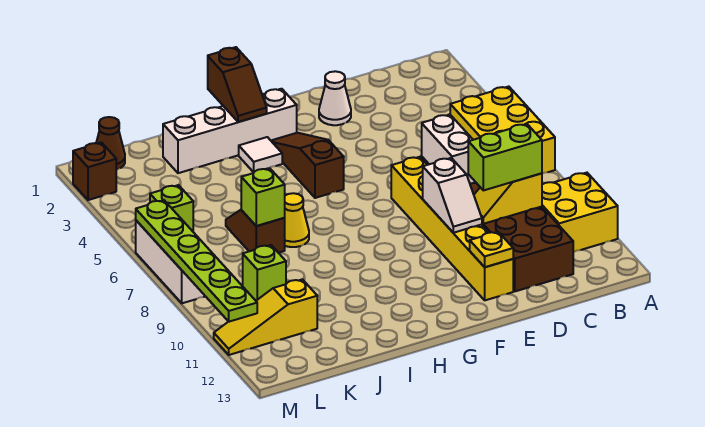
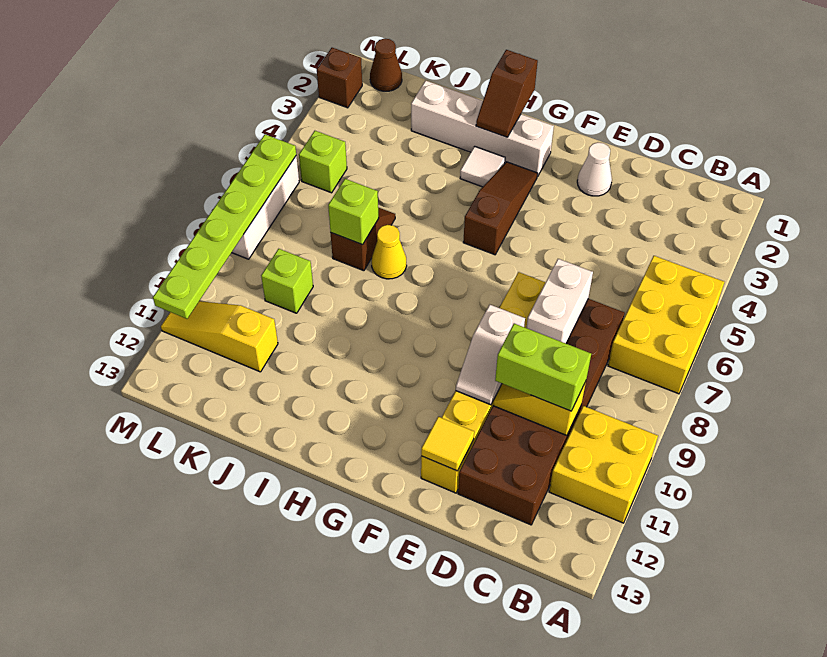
yellow 1x1 plate [470,232,513,267] -> yellow 1x1 tile [421,417,474,471]

